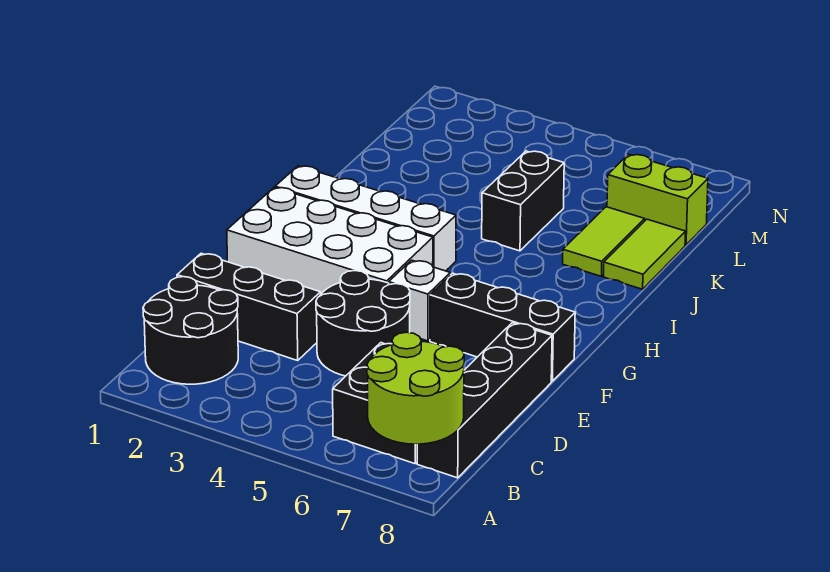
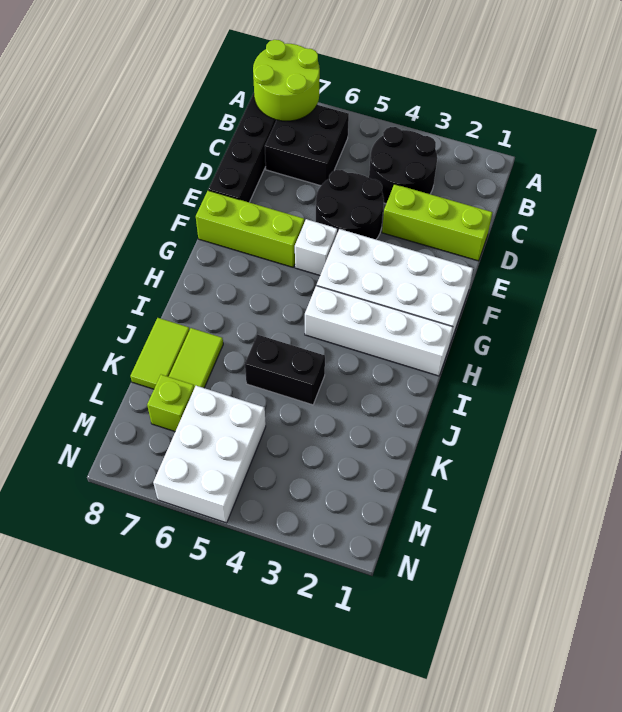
black 2x2 round brick [143,277,238,384] -> black 2x2 round brick moved to [369,127,437,204]
black 1x3 brick [177,253,321,360] -> lime 1x3 brick [382,184,492,261]
black 1x3 brick [430,273,575,381] -> lime 1x3 brick [196,191,304,267]
black 1x2 brick [482,151,564,251] -> black 1x2 brick turned to [245,334,325,405]
none -> white 2x3 brick [153,386,266,523]
lime 1x2 brick [607,154,708,245] -> lime 1x1 brick [147,375,194,431]

